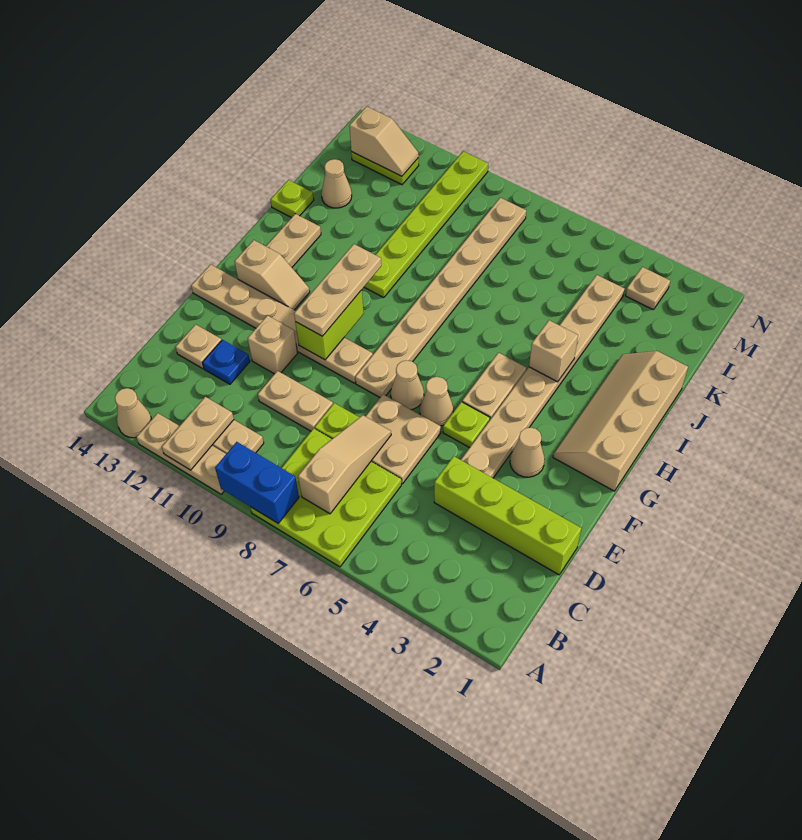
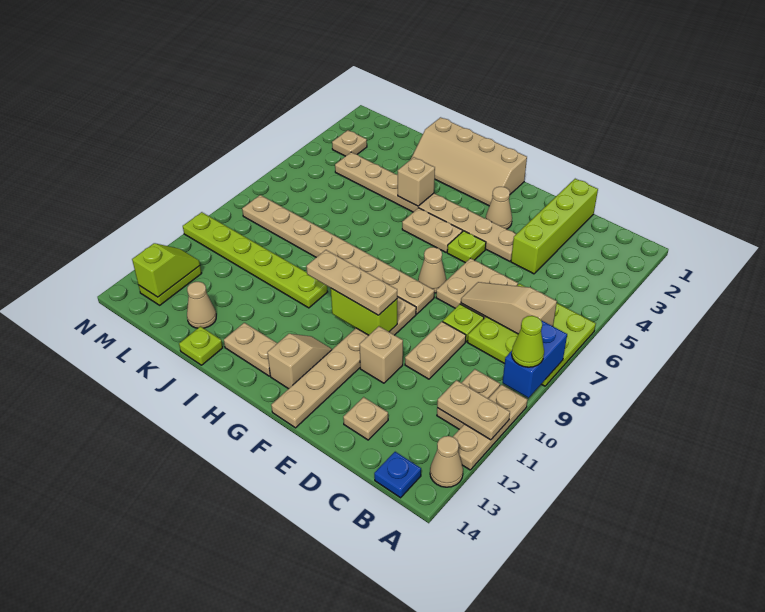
none -> lime 1x1 cone [512,316,544,367]
blue 1x1 plate [202,340,250,384] -> blue 1x1 plate moved to [374,452,421,498]
tan 1x1 cone [420,377,453,426] -> none
tan 1x2 slope [349,106,419,176] -> lime 1x2 slope [132,243,200,297]

